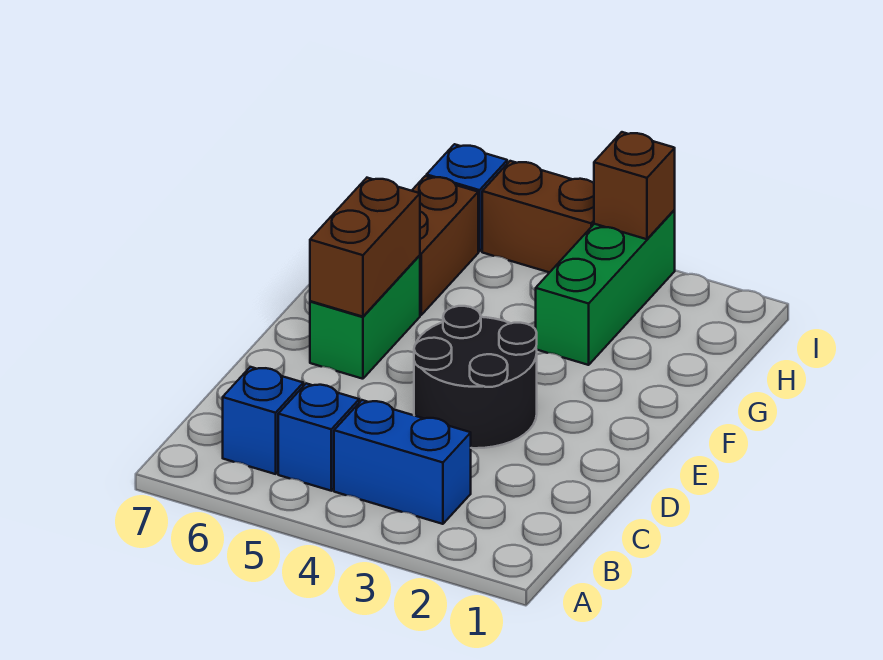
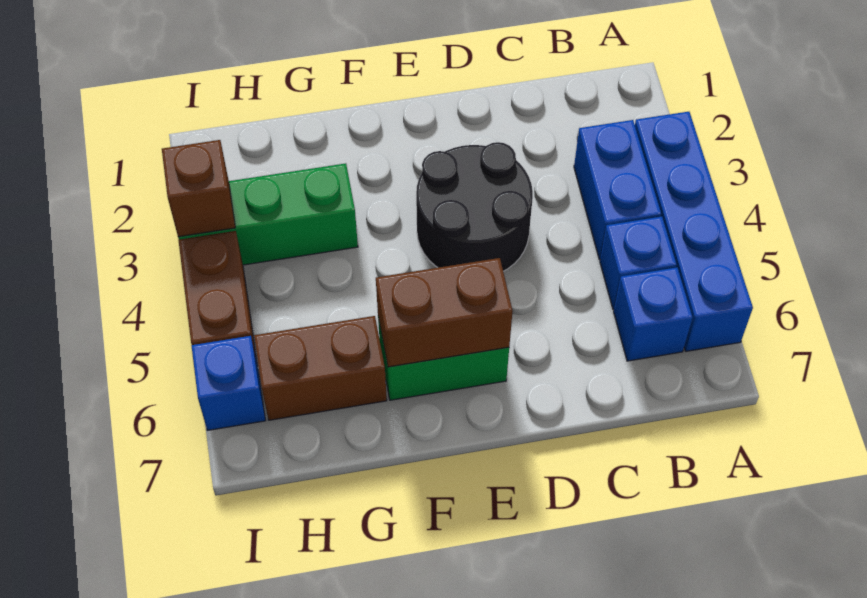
none -> blue 1x4 brick [635,112,753,351]

